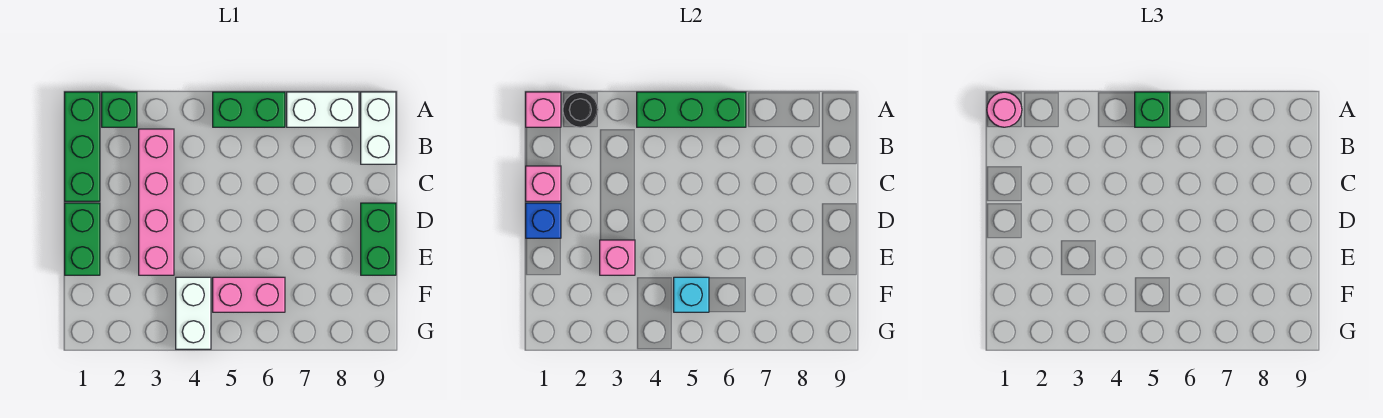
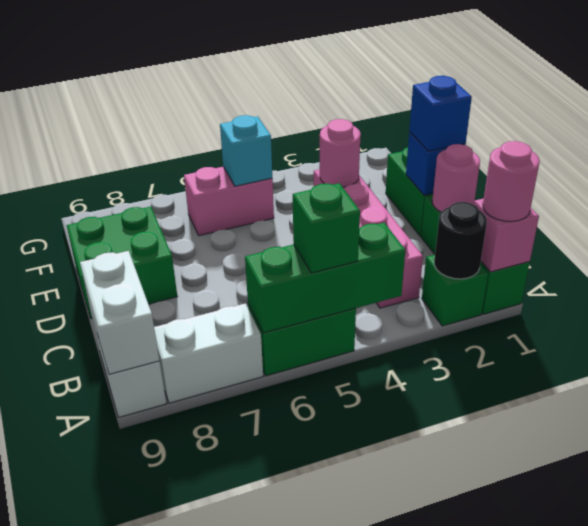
pink 1x1 brick [526,166,561,201] -> pink 1x1 round brick [432,144,480,212]
none -> blue 1x1 brick [409,76,472,151]
green 1x2 brick [361,203,396,275] -> green 2x2 brick [66,207,177,318]
pink 1x1 brick [600,240,635,275] -> pink 1x1 round brick [320,119,361,187]
white 1x2 brick [176,277,211,349] -> white 1x2 brick moved to [80,251,160,374]

